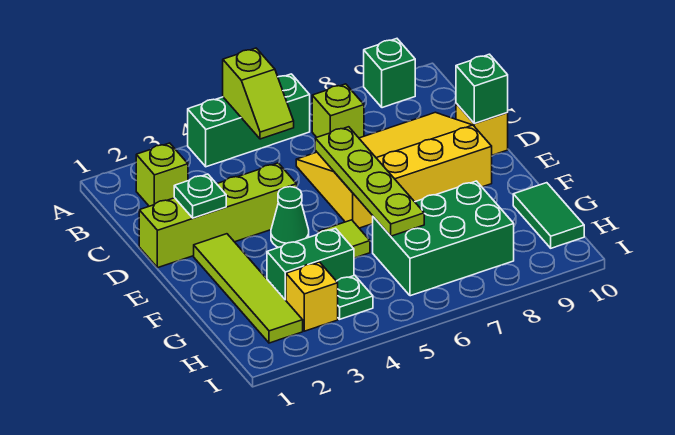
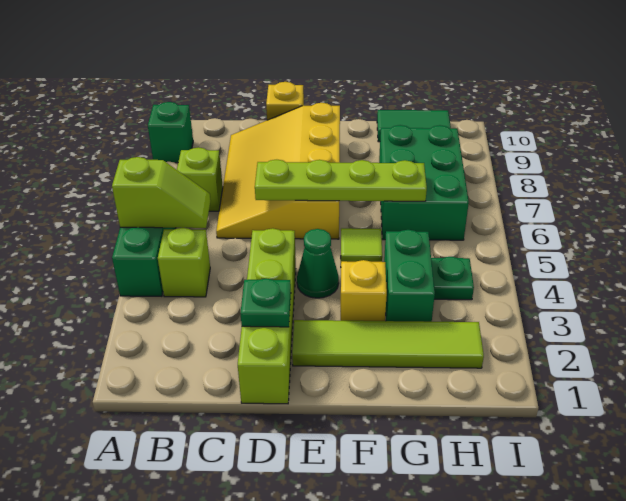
lime 1x1 brick [136,143,188,206] -> lime 1x1 brick moved to [158,228,210,297]
green 1x1 brick [456,54,508,124] -> none
yellow 1x1 brick [286,262,338,331] -> yellow 1x1 brick moved to [341,260,387,321]

